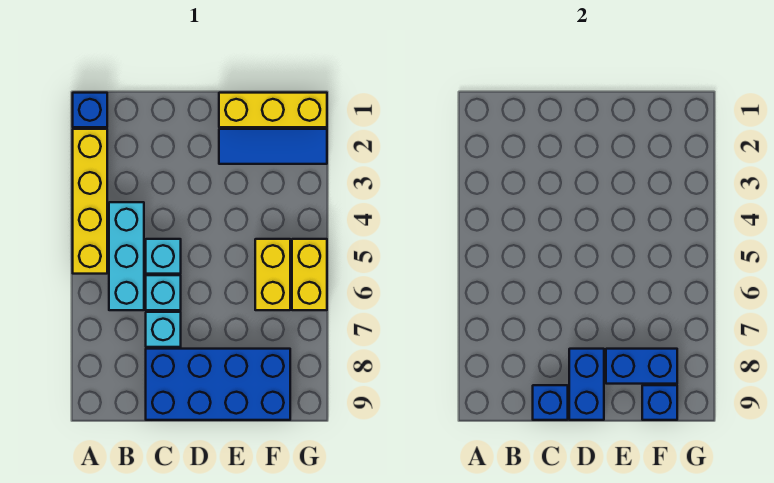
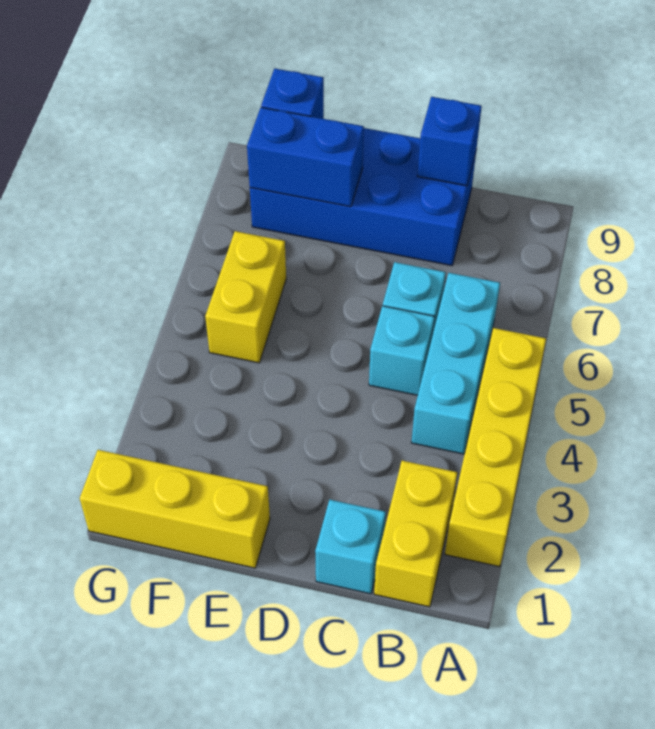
blue 1x1 brick [73,93,107,127] -> none
cyan 1x1 brick [146,312,181,347] -> cyan 1x1 brick moved to [315,500,386,594]
blue 1x2 brick [569,349,604,420] -> none
blue 1x3 tile [219,129,327,164] -> none
yellow 1x2 brick [292,239,327,310] -> yellow 1x2 brick moved to [374,461,458,607]

